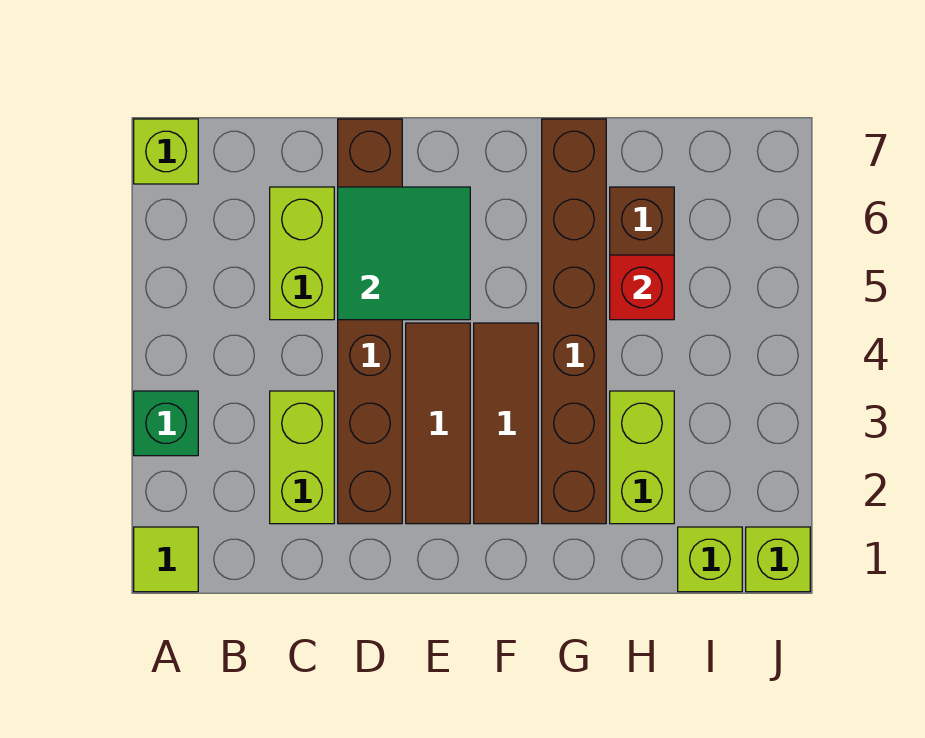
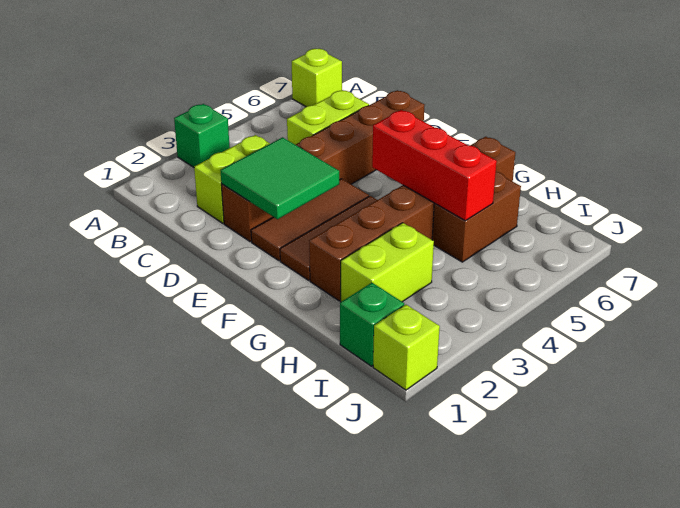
lime 1x1 tile [134,527,198,592] -> none
green 2x2 tile [338,187,470,320] -> green 2x2 tile moved to [220,138,339,219]
red 1x1 brick [610,255,674,320] -> red 1x3 brick [372,110,497,221]
lime 1x1 brick [678,527,742,592] -> green 1x1 brick [340,283,404,366]

